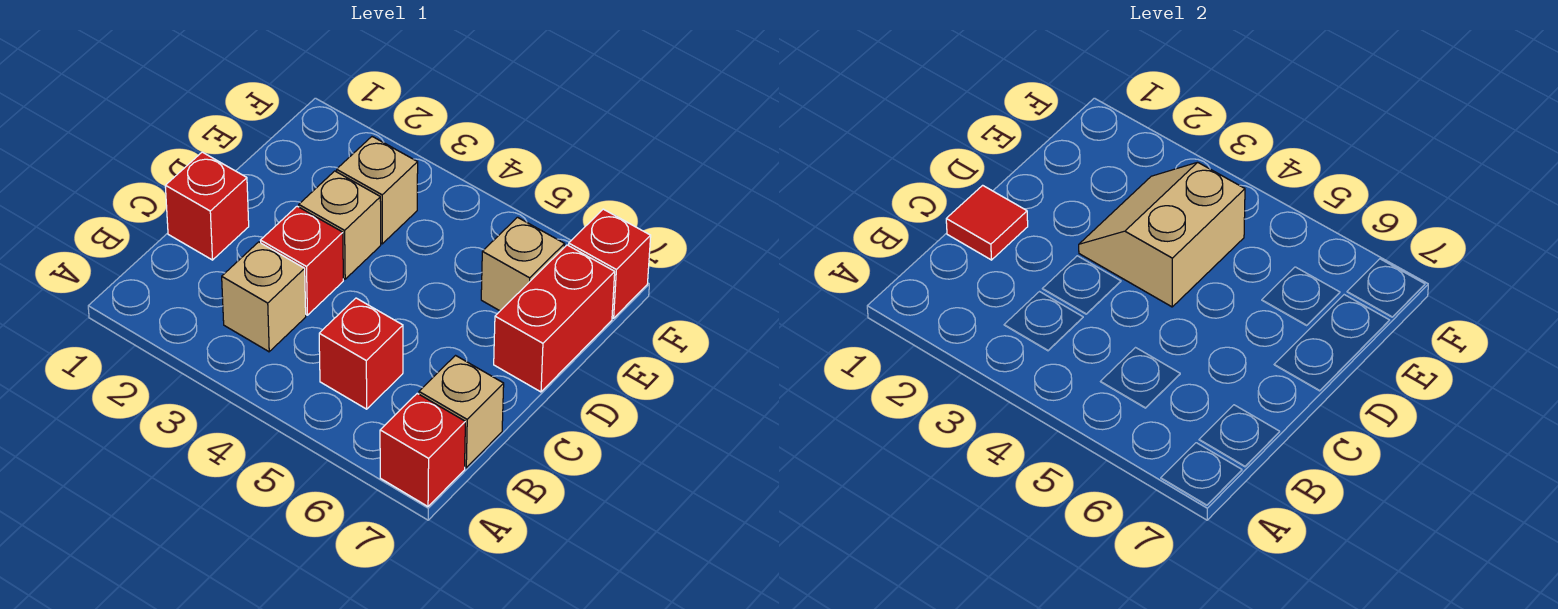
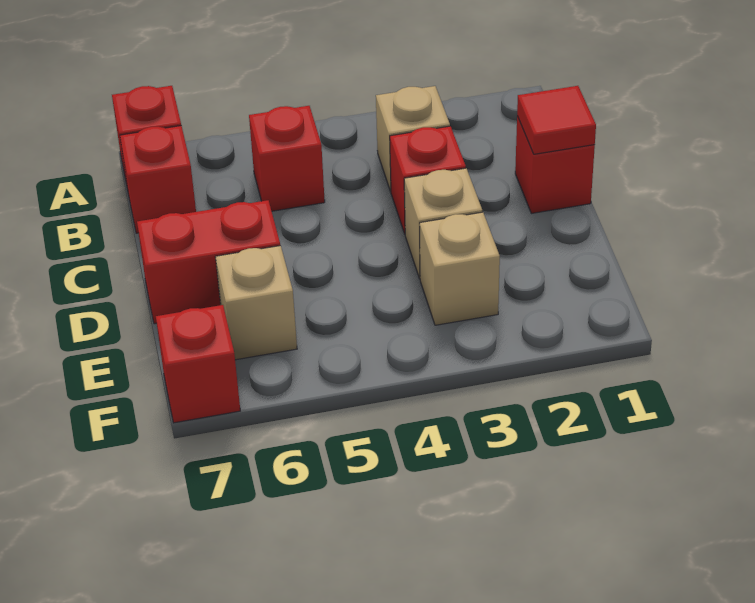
tan 1x1 brick [419,356,504,468] -> red 1x1 brick [120,126,196,233]
tan 2x2 slope [1079,162,1245,307] -> none
red 1x2 brick [494,245,615,392] -> red 1x2 brick turned to [137,200,280,324]

